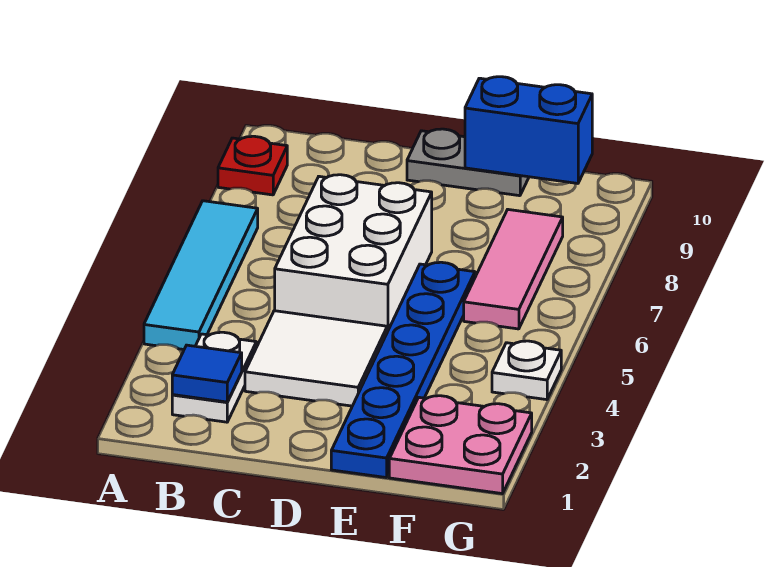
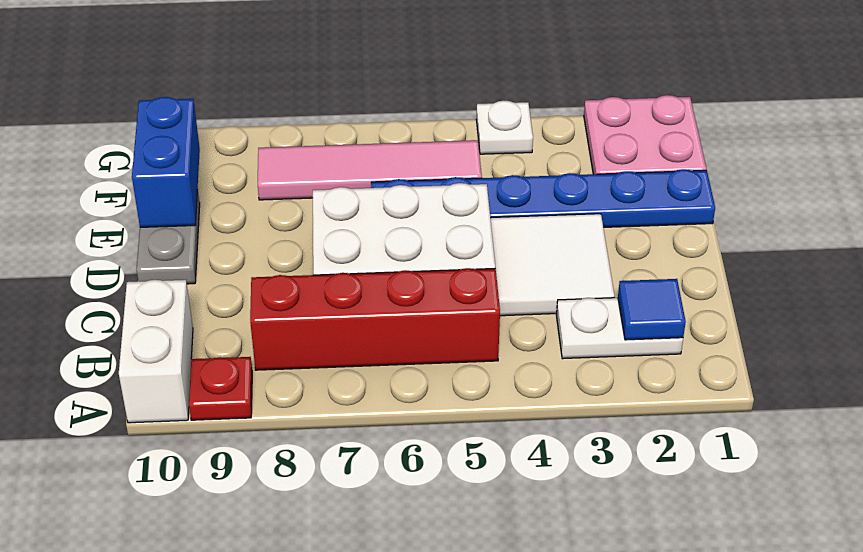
cyan 1x4 tile [144,201,258,349] -> none
none -> white 1x2 brick [119,280,193,423]
none -> red 1x4 brick [250,268,500,370]
pink 1x3 tile [464,210,563,329] -> pink 1x4 tile [258,140,482,200]

